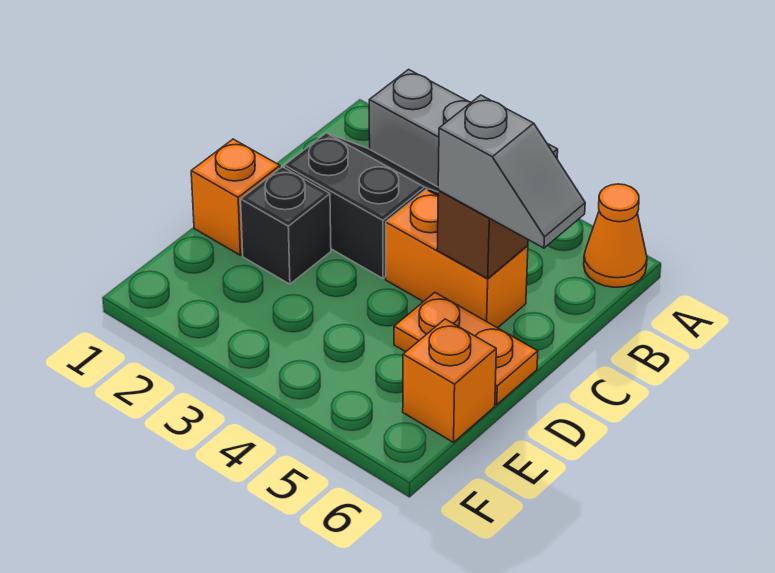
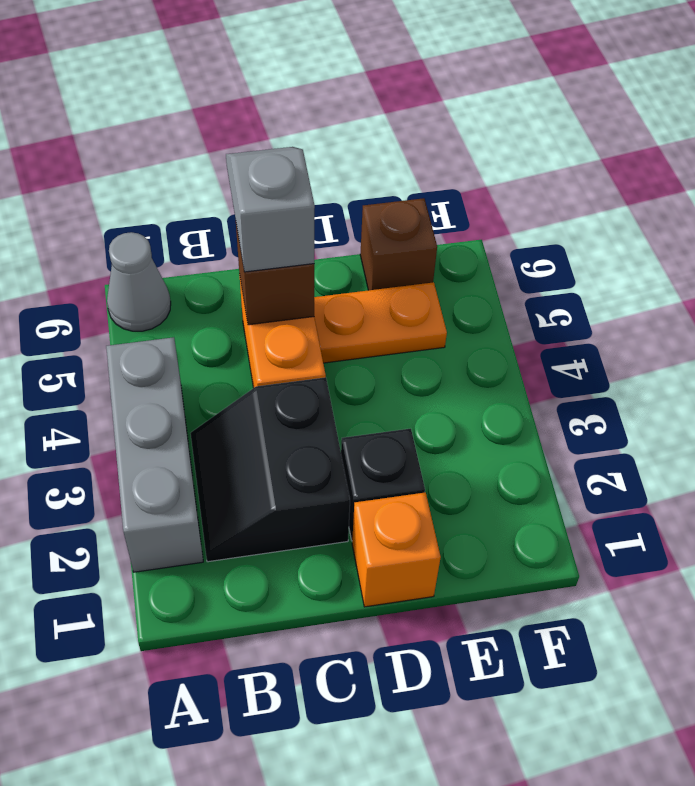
orange 1x1 cone [584,184,647,287] -> grey 1x1 cone [107,232,171,331]
orange 1x2 plate [394,293,538,405] -> orange 1x2 plate turned to [314,282,447,363]
orange 1x1 brick [403,319,496,442] -> brown 1x1 brick [360,198,437,290]

